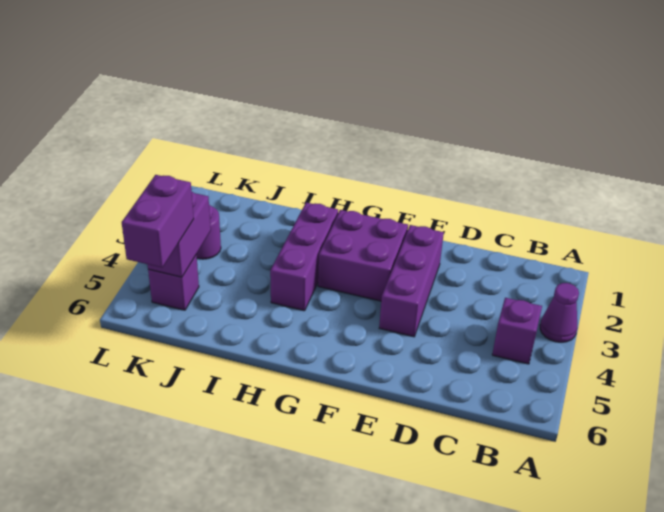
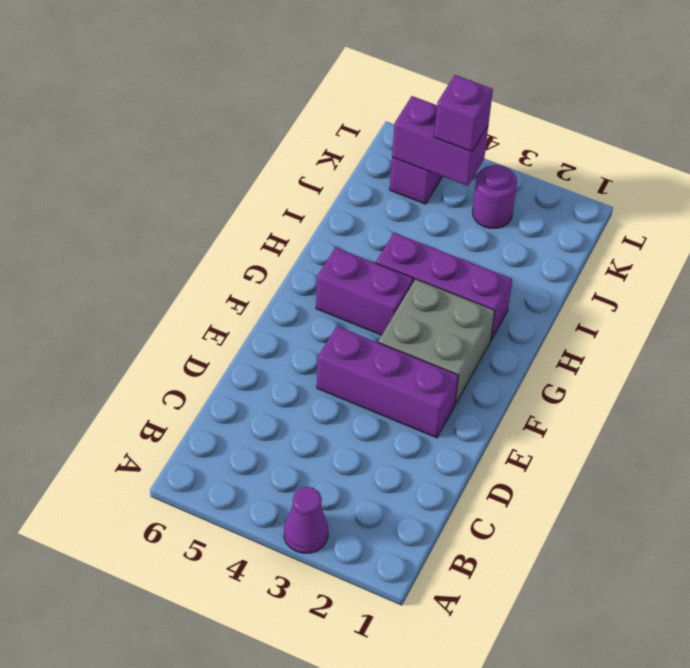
purple 1x1 brick [492,298,542,364] -> purple 1x1 brick moved to [434,75,493,152]
purple 2x2 brick [318,210,408,301] -> grey 2x2 brick [378,279,495,405]
purple 1x2 brick [122,175,194,268] -> purple 1x2 brick moved to [316,247,413,335]

